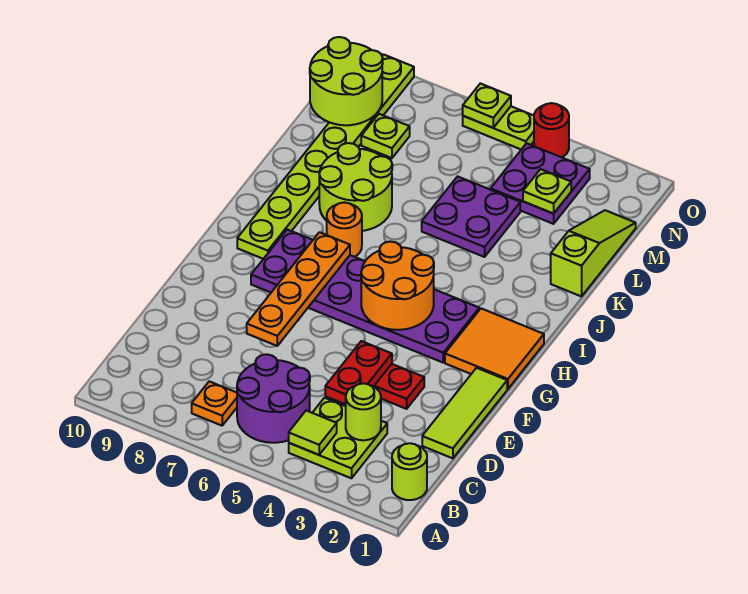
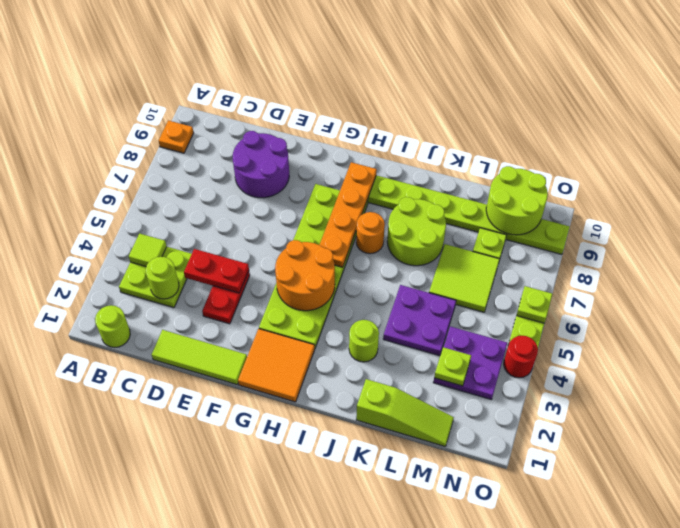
purple 2x2 round brick [237,354,310,443] -> purple 2x2 round brick moved to [233,131,289,198]
orange 1x1 plate [192,381,237,426] -> orange 1x1 plate moved to [159,120,194,153]
orange 1x4 plate [247,232,350,346] -> orange 1x4 plate turned to [320,162,377,267]
purple 2x6 plate [251,230,479,362] -> lime 2x6 plate [259,184,368,348]
none -> lime 1x1 round brick [349,320,379,362]
none -> lime 2x2 tile [429,244,500,312]

